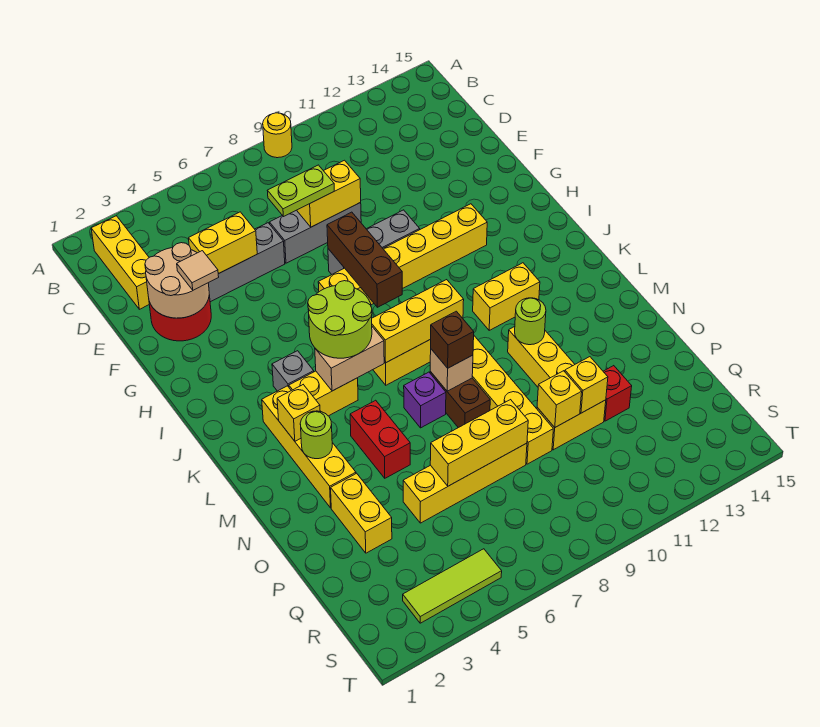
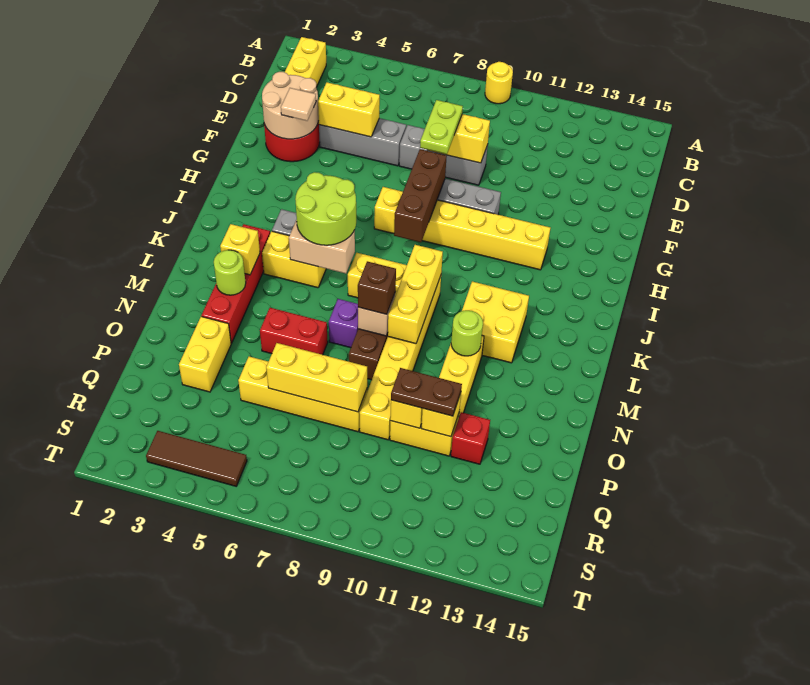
lime 1x2 plate [267,165,334,217] -> lime 1x2 plate turned to [420,100,463,154]
yellow 1x4 brick [262,386,356,508] -> red 1x4 brick [202,224,270,343]
yellow 1x3 brick [372,280,464,363] -> yellow 1x3 brick turned to [388,245,443,344]
yellow 1x2 brick [473,263,540,330] -> yellow 2x2 brick [462,281,529,363]
red 1x2 brick [350,400,410,478] -> red 1x2 brick turned to [260,308,328,355]
none -> brown 1x2 plate [391,368,462,416]
lime 1x3 tile [403,549,502,623] -> brown 1x3 tile [146,431,247,486]

